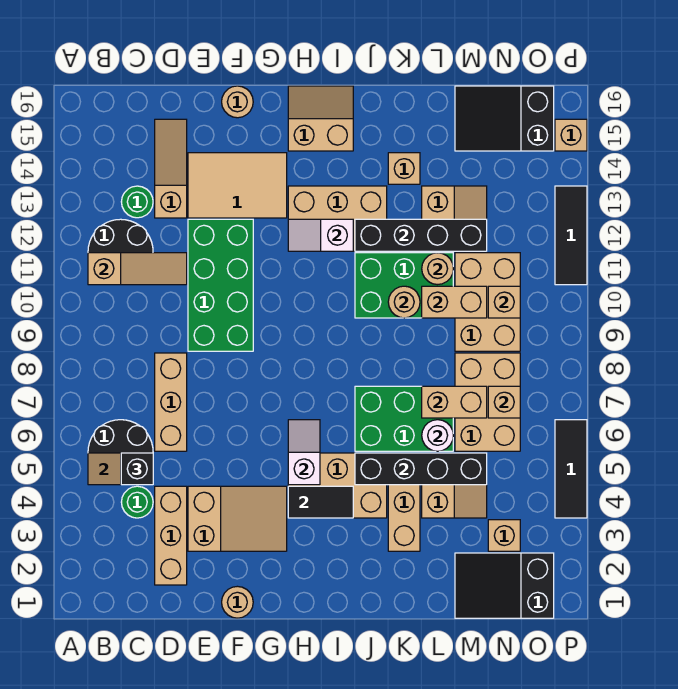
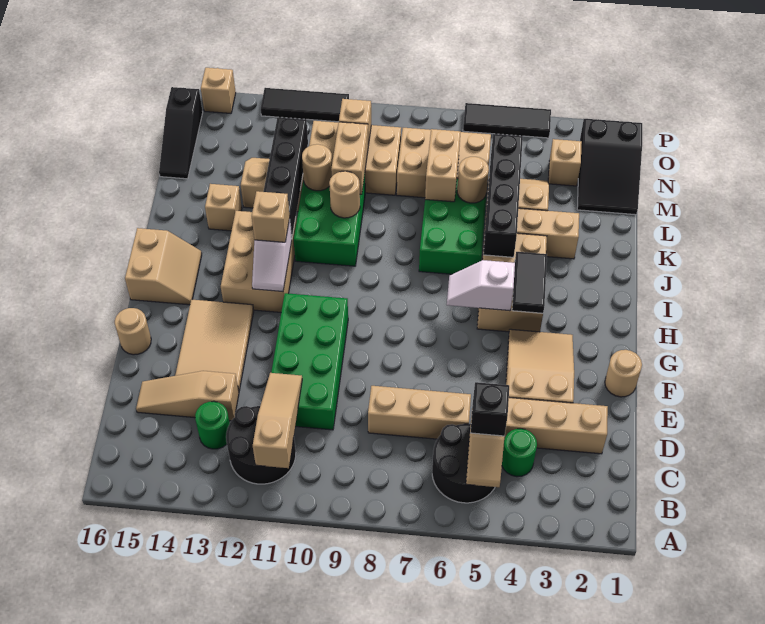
green 2x4 brick [188,219,253,351] -> green 2x4 brick turned to [271,293,348,430]
tan 2x2 slope [288,86,353,151] -> tan 2x2 slope turned to [125,228,202,305]
white 1x1 round brick [422,420,453,451] -> tan 1x1 round brick [457,157,489,203]
black 2x3 slope [455,86,554,151] -> black 1x3 slope [159,87,203,179]
tan 1x1 brick [488,386,520,418] -> tan 1x1 brick moved to [252,191,290,242]

